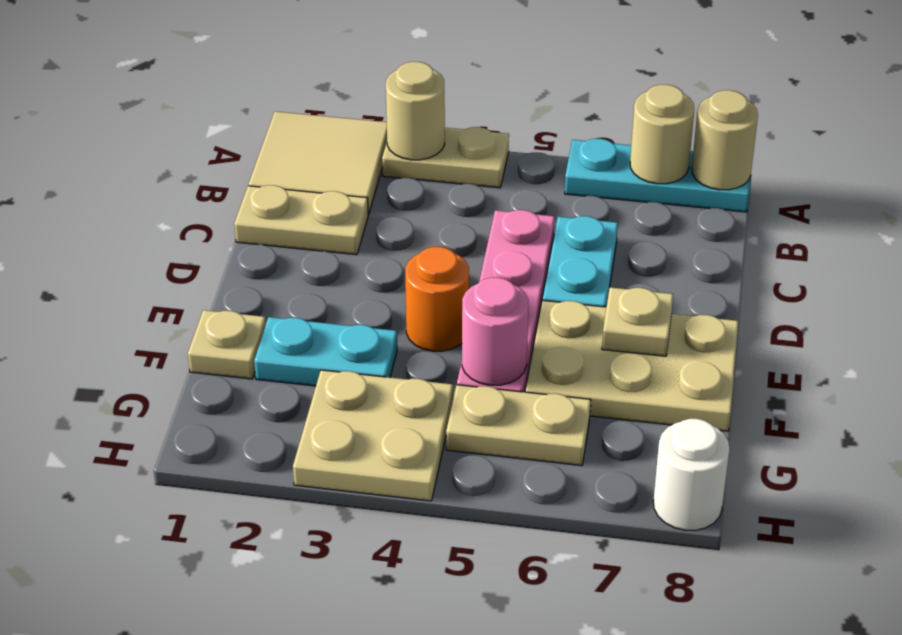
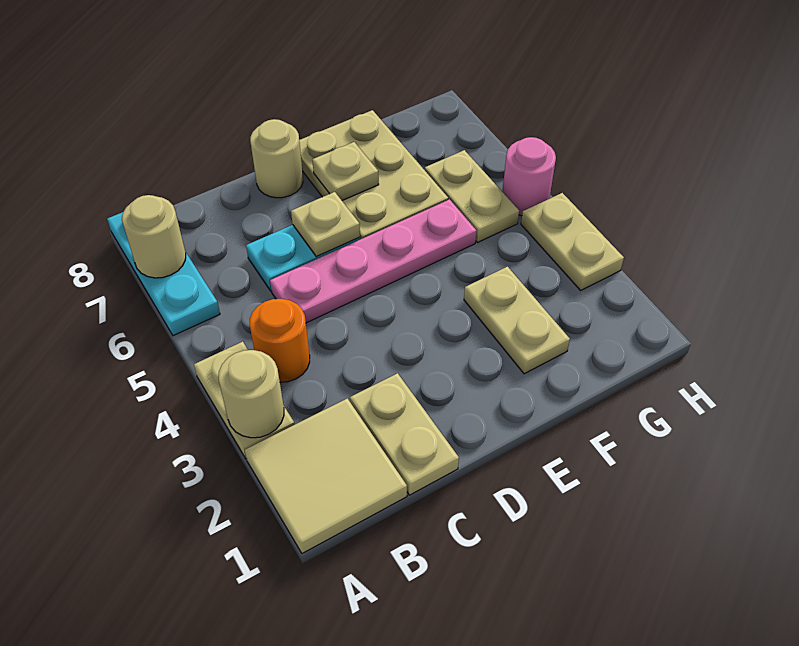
tan 1x1 round brick [692,90,758,190] -> tan 1x1 round brick moved to [250,119,303,198]
orange 1x1 round brick [405,247,469,351] -> orange 1x1 round brick moved to [250,299,310,382]
tan 1x1 plate [188,310,266,379] -> tan 1x1 plate moved to [291,192,360,257]
cyan 1x2 plate [254,317,397,386] -> tan 1x2 plate [464,267,570,374]
pink 1x1 round brick [462,278,528,385] -> pink 1x1 round brick moved to [502,137,556,216]
tan 2x2 plate [293,370,453,501] -> tan 1x2 plate [521,193,624,290]
white 1x1 round brick [653,419,730,530] -> none

